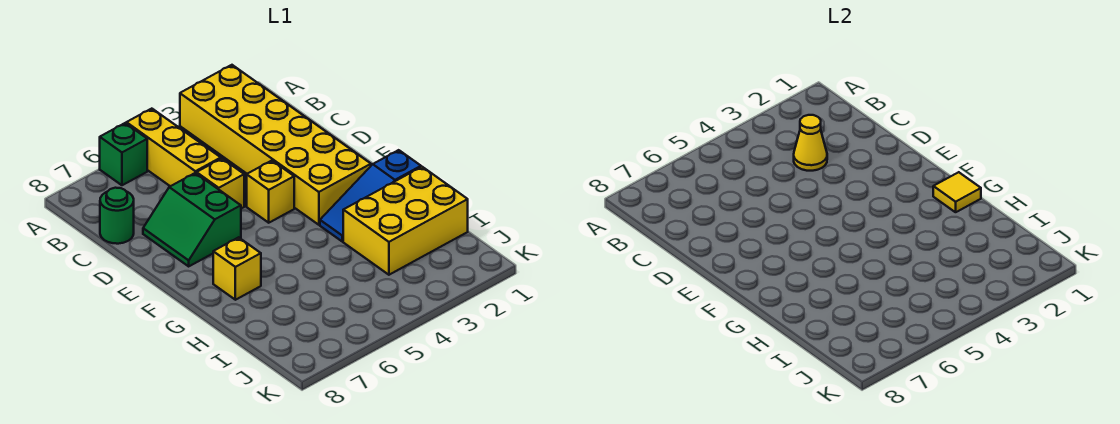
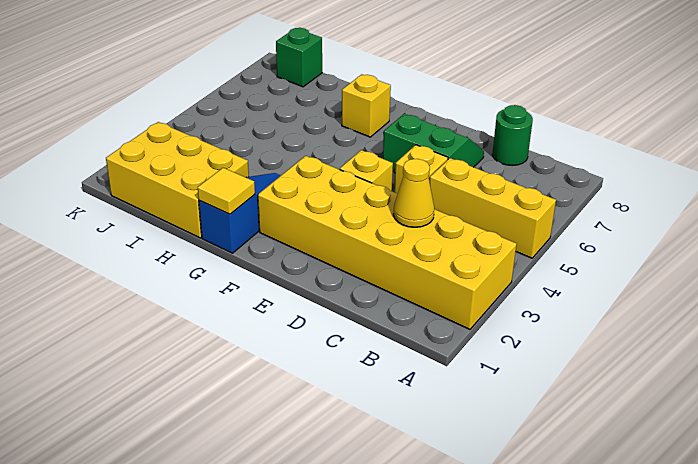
green 1x1 brick [100,123,147,185] -> green 1x1 brick moved to [276,28,322,87]
yellow 2x3 brick [343,167,468,275] -> yellow 2x3 brick turned to [106,122,249,238]

